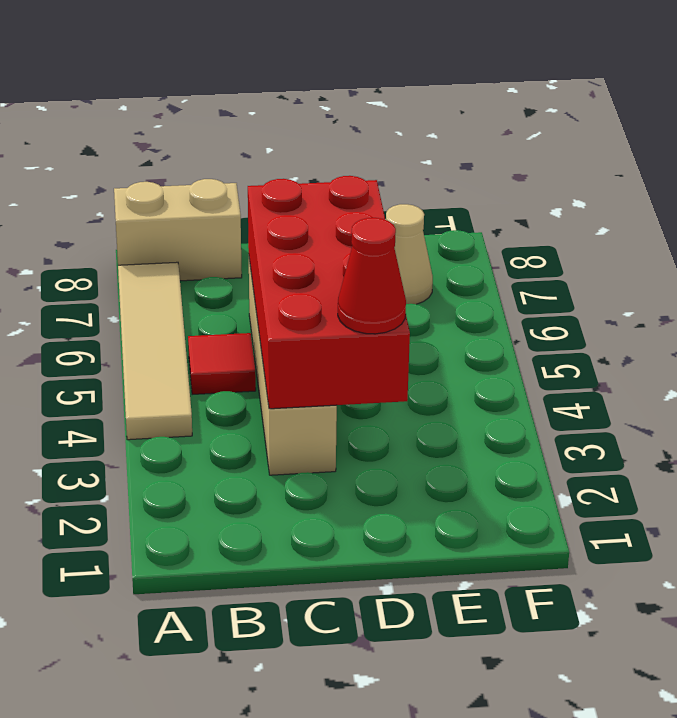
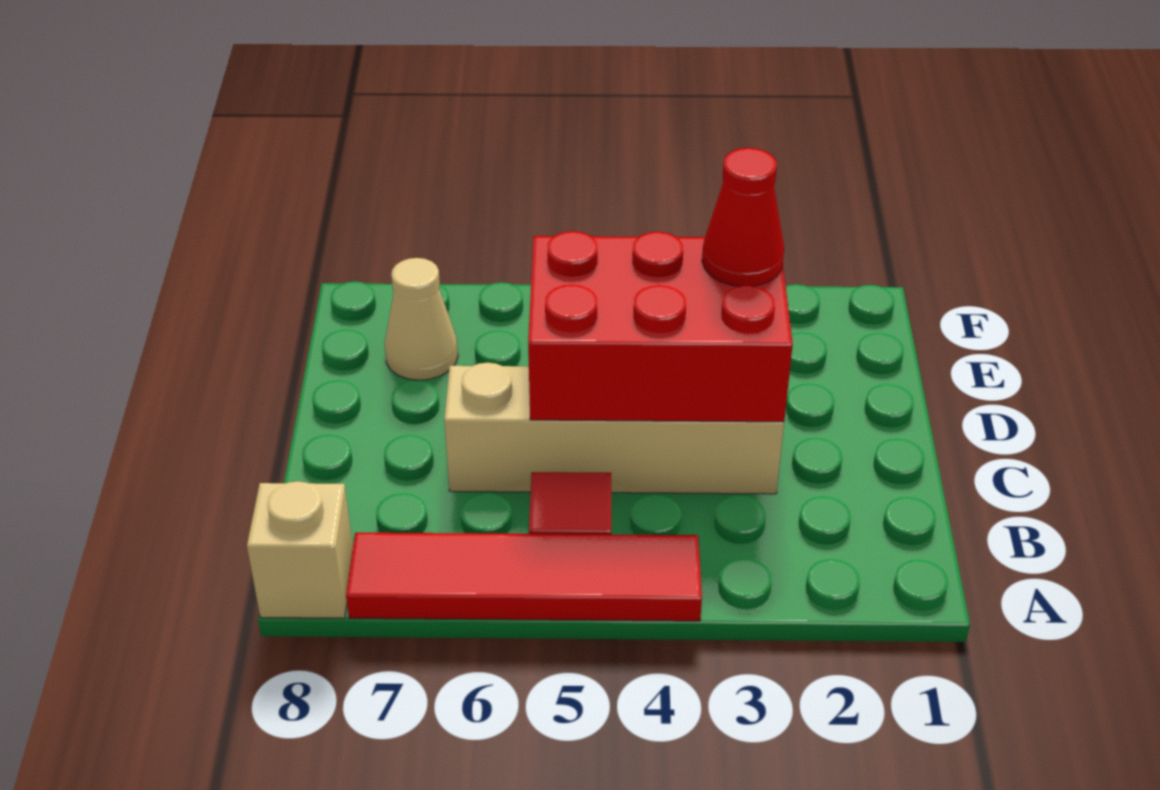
tan 1x4 tile [118,262,192,440] -> red 1x4 tile [346,533,702,621]
tan 1x2 brick [114,179,242,281] -> tan 1x1 brick [247,481,353,618]
red 2x4 brick [248,176,410,409] -> red 2x3 brick [528,231,793,422]

